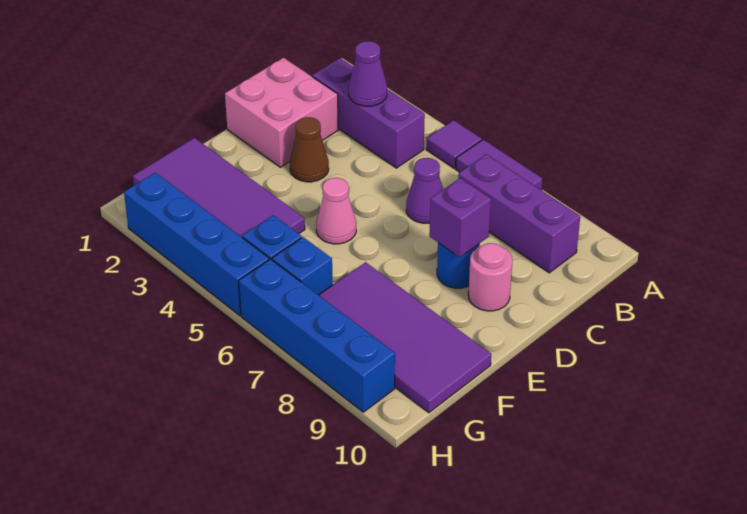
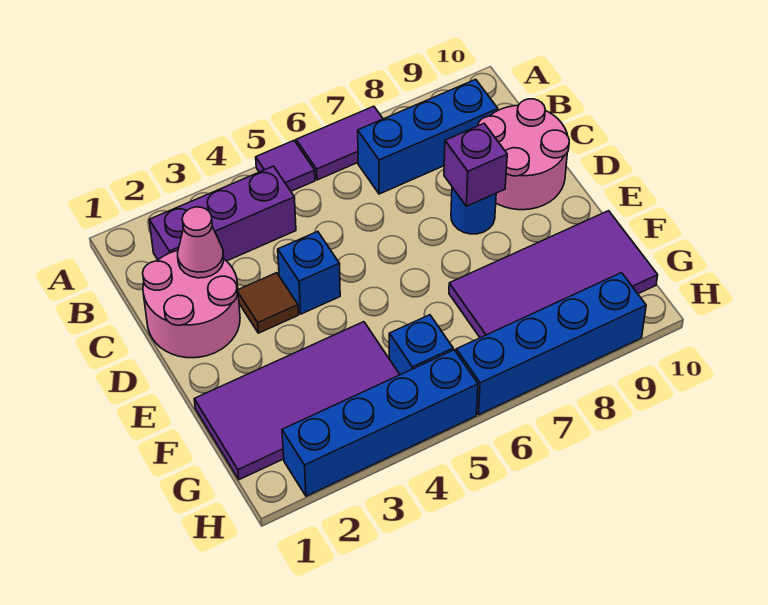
purple 1x1 cone [349,41,387,106] -> none
purple 1x3 brick [458,154,580,273] -> blue 1x3 brick [358,79,498,194]
pink 2x2 brick [225,58,338,167] -> pink 2x2 round brick [143,250,240,358]
purple 1x1 cone [406,158,443,223] -> none
brown 1x1 cone [290,117,329,182] -> brown 1x1 tile [238,273,299,333]
pink 1x1 round brick [468,243,512,311] -> pink 2x2 round brick [478,99,569,210]
pink 1x1 cone [316,178,356,244] -> pink 1x1 cone moved to [178,207,224,278]
blue 1x1 brick [272,237,333,295] -> blue 1x1 brick moved to [278,231,340,314]

